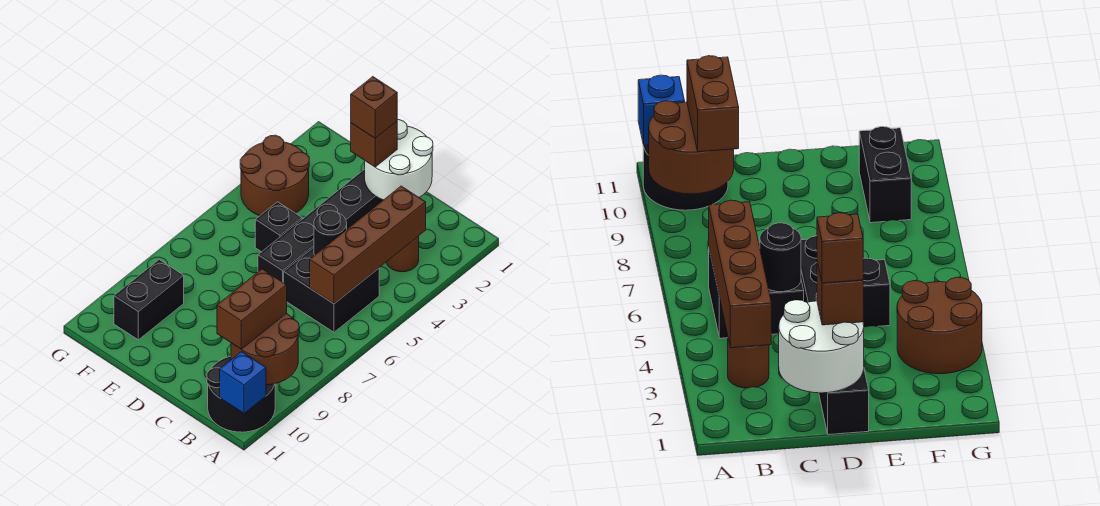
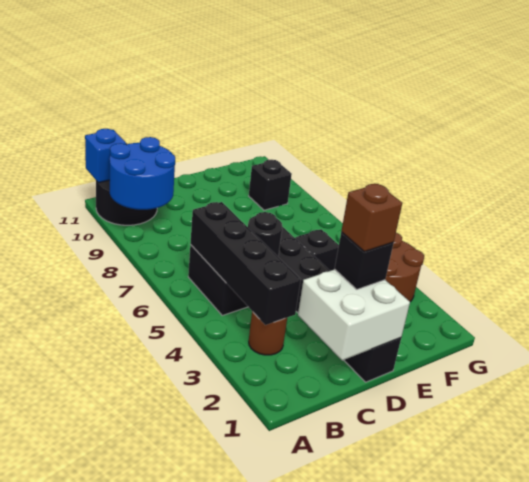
brown 2x2 round brick [231,313,299,385] -> blue 2x2 round brick [110,137,175,210]
brown 1x4 brick [310,186,426,304] -> black 1x4 brick [190,202,301,325]
brown 1x2 brick [217,269,287,349] -> none
white 2x2 round brick [365,120,433,200] -> white 2x2 brick [298,269,410,361]
brown 1x1 brick [351,121,397,167] -> black 1x1 brick [335,232,394,289]
black 1x2 brick [114,260,184,340] -> black 1x1 brick [249,160,292,210]

